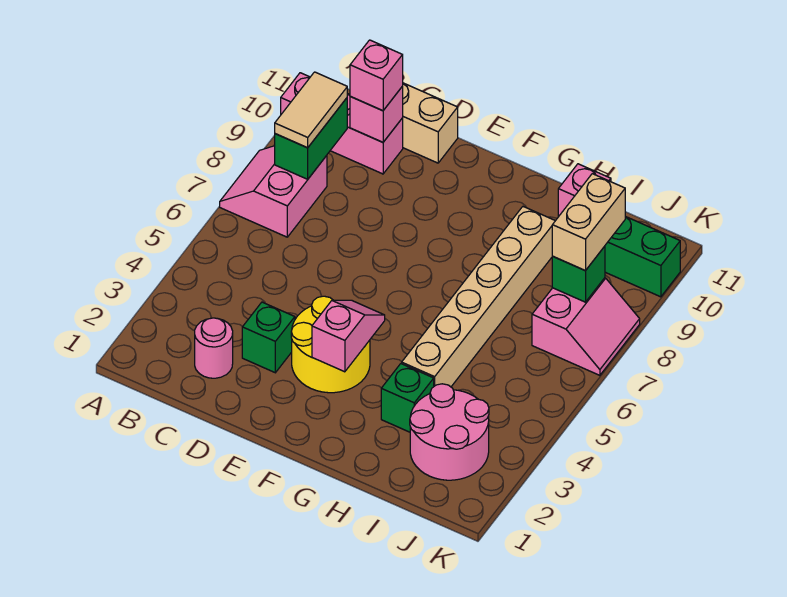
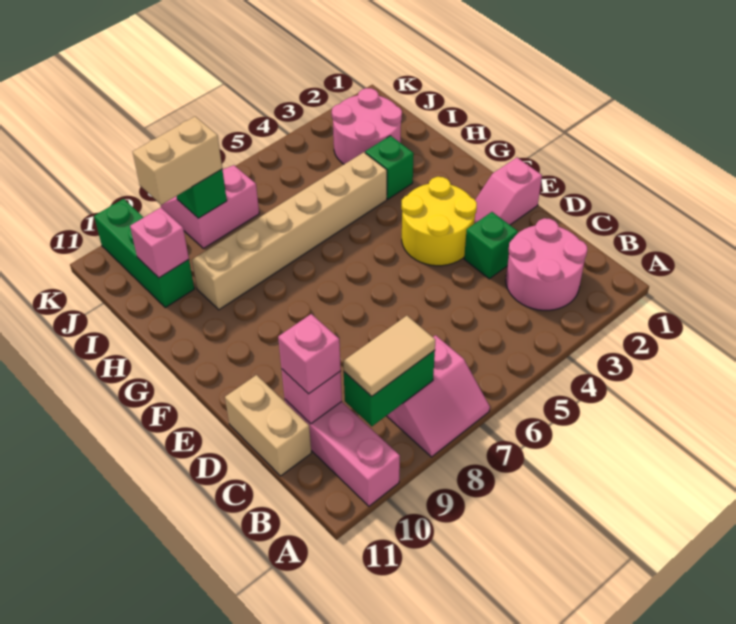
pink 1x1 round brick [195,318,233,378] -> pink 2x2 round brick [506,218,587,310]
pink 1x2 slope [312,300,385,372] -> pink 1x2 slope moved to [474,157,542,225]

